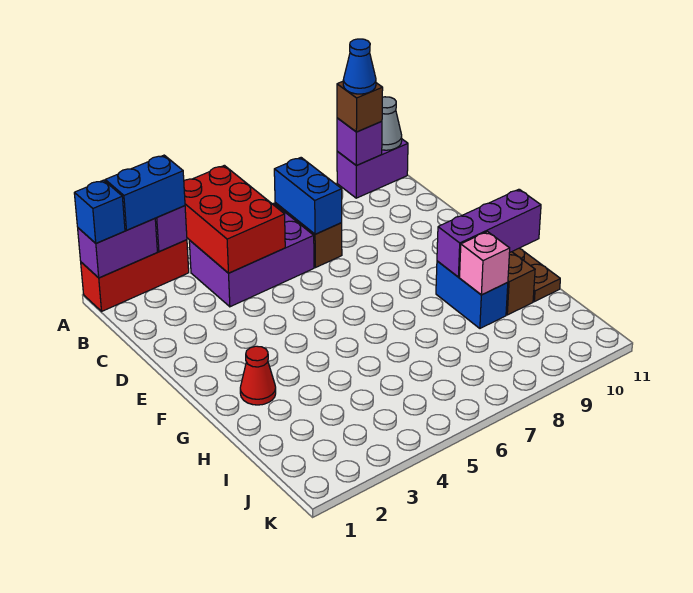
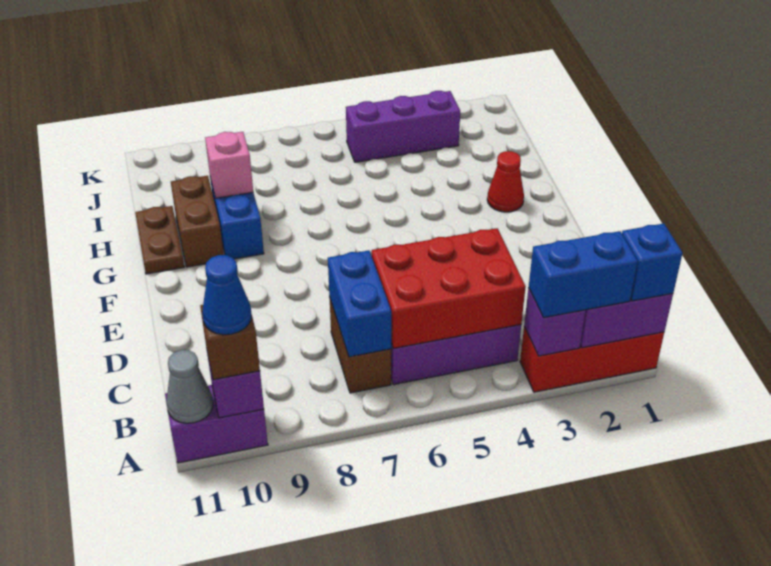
red 2x3 brick [184,165,285,273] -> red 2x3 brick turned to [372,228,526,348]
purple 1x3 brick [437,189,541,277] -> purple 1x3 brick moved to [346,91,460,162]

